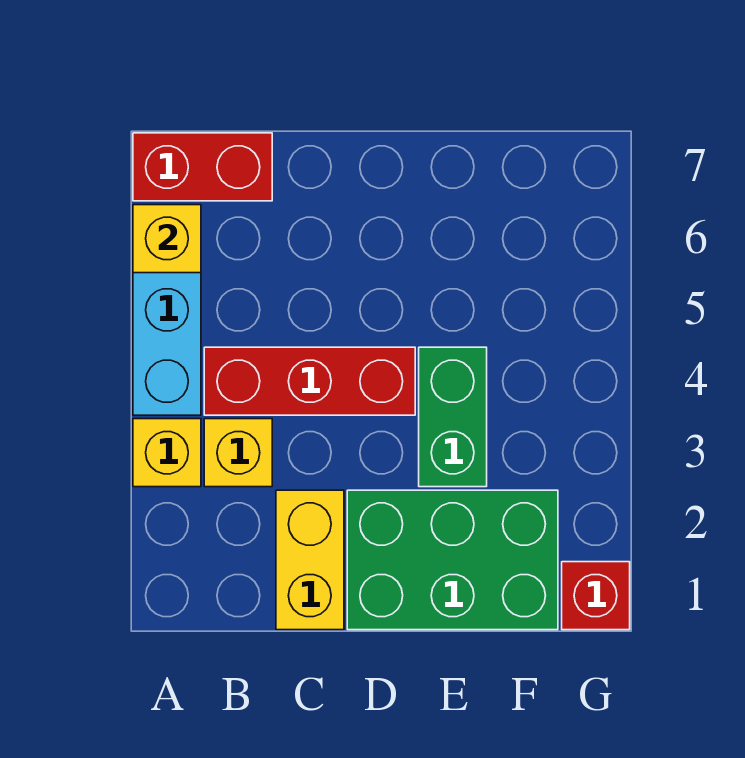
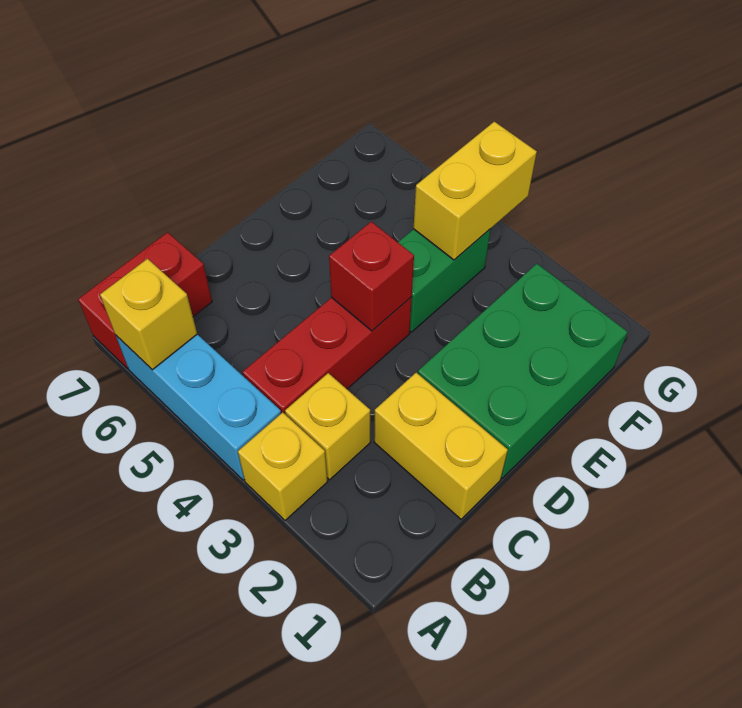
green 1x2 brick [419,347,487,487] -> green 1x2 brick turned to [398,229,491,332]
none -> yellow 1x2 brick [414,122,537,260]
red 1x1 brick [562,562,630,630] -> red 1x1 brick moved to [329,222,414,331]

